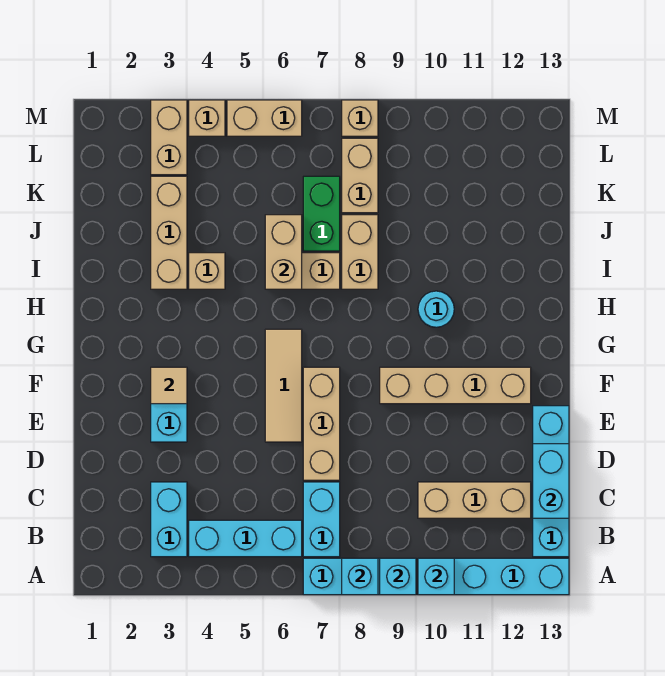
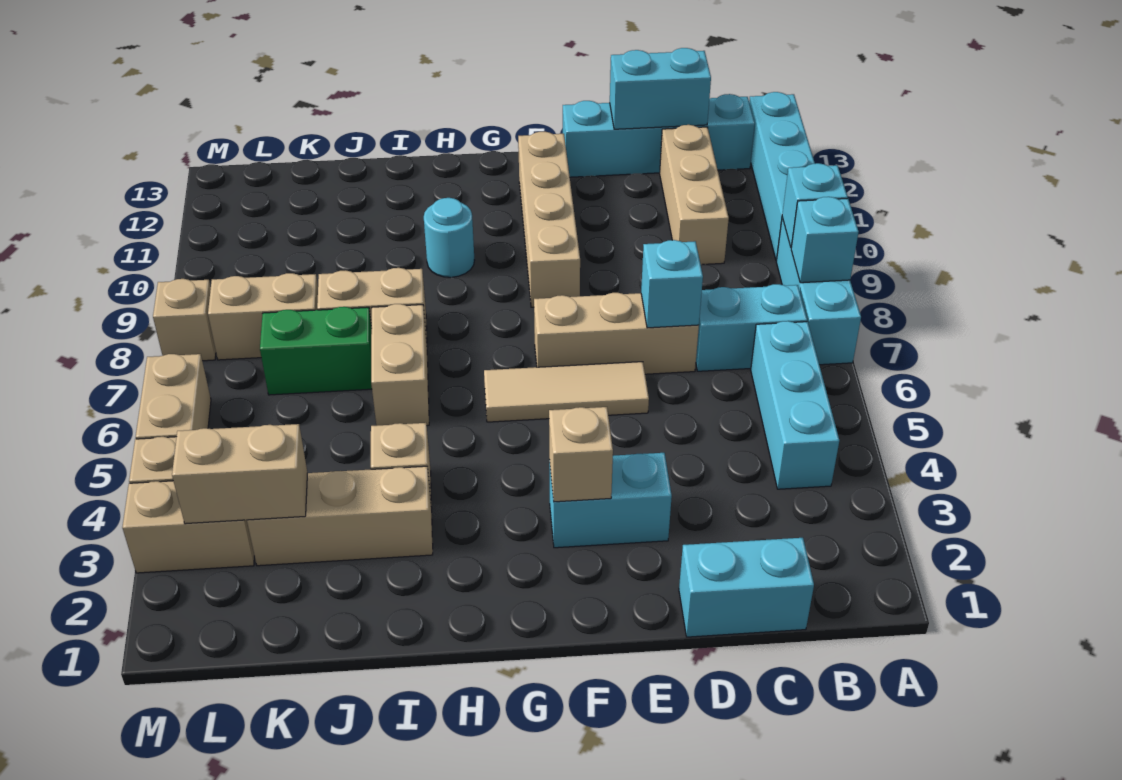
cyan 1x1 brick [418,558,454,595] -> cyan 1x1 brick moved to [641,240,703,328]
cyan 1x2 brick [151,482,187,557] -> cyan 1x2 brick moved to [679,538,814,637]
tan 1x1 tile [151,367,187,404] -> tan 1x1 brick [549,407,613,502]
tan 1x2 brick [265,215,302,289] -> tan 1x2 brick moved to [172,424,307,524]

